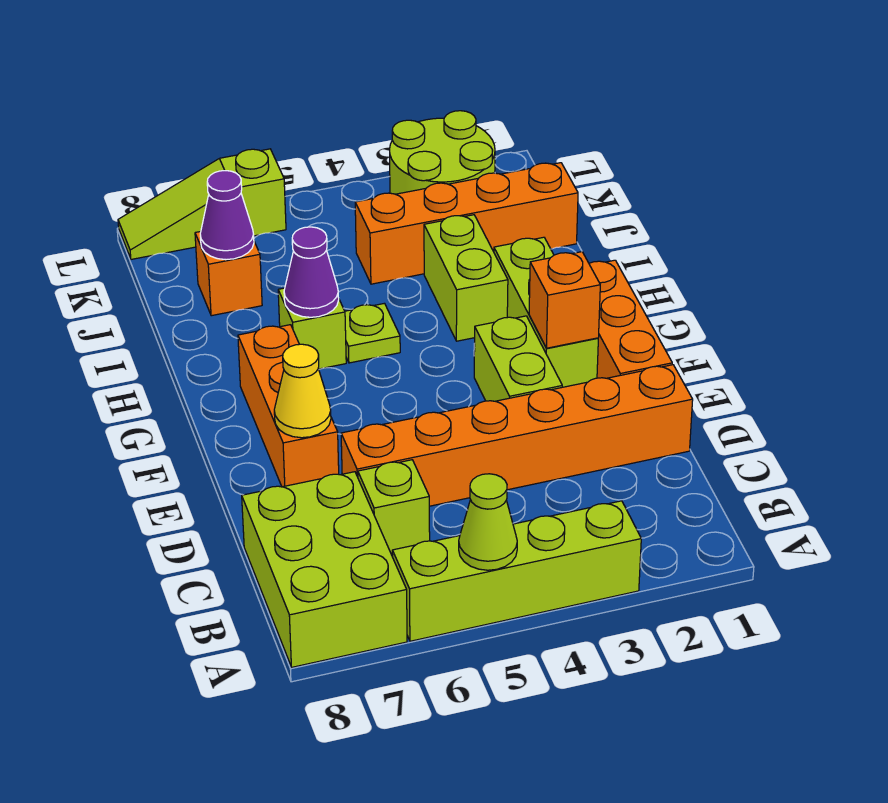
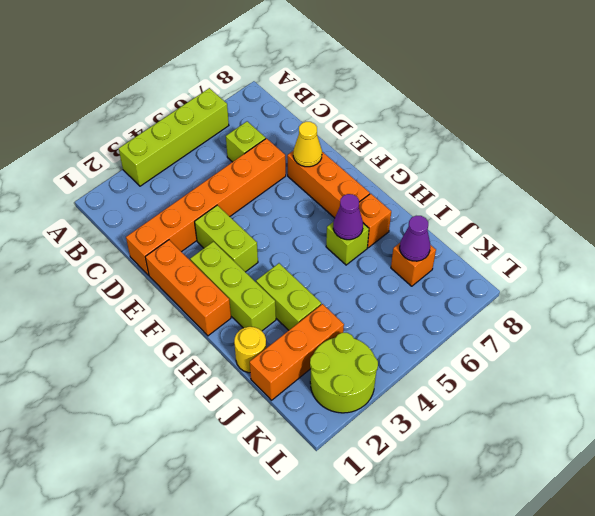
lime 1x1 cone [459,474,517,570] -> none
lime 2x3 brick [242,472,407,667] -> none
orange 1x1 brick [529,252,600,348] -> orange 1x1 brick moved to [359,194,391,248]
lime 1x1 plate [345,303,400,363] -> none
none -> yellow 1x1 round brick [234,327,266,373]
orange 1x4 brick [355,163,578,284] -> orange 1x3 brick [250,304,344,400]
lime 1x3 slope [118,149,286,259] -> none

